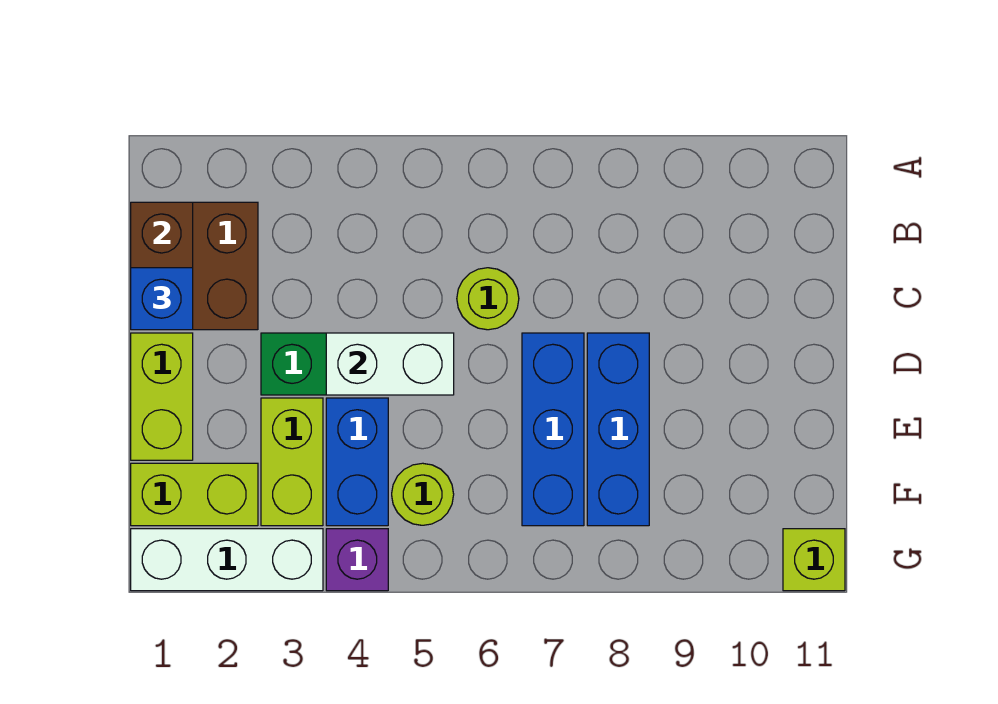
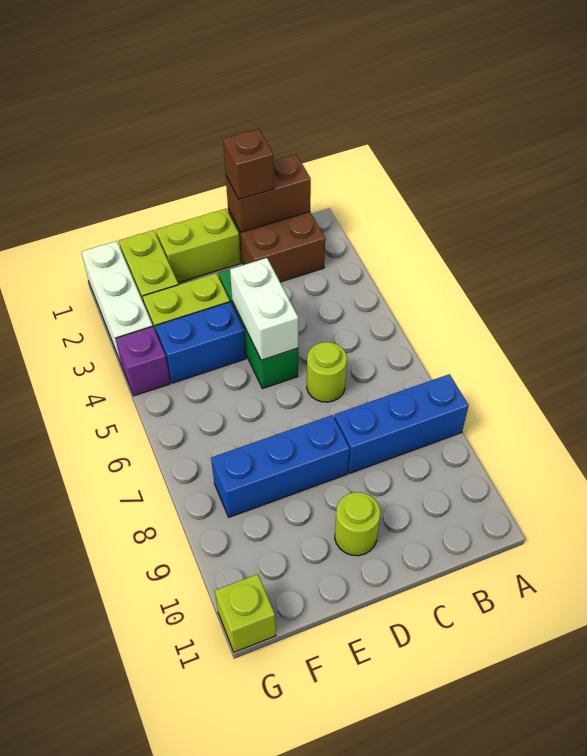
blue 1x1 brick [131,268,193,330] -> brown 1x1 brick [223,129,274,199]
blue 1x3 brick [522,333,584,526] -> blue 1x3 brick moved to [334,374,469,473]
lime 1x1 round brick [392,463,454,525] -> lime 1x1 round brick moved to [335,492,380,556]

